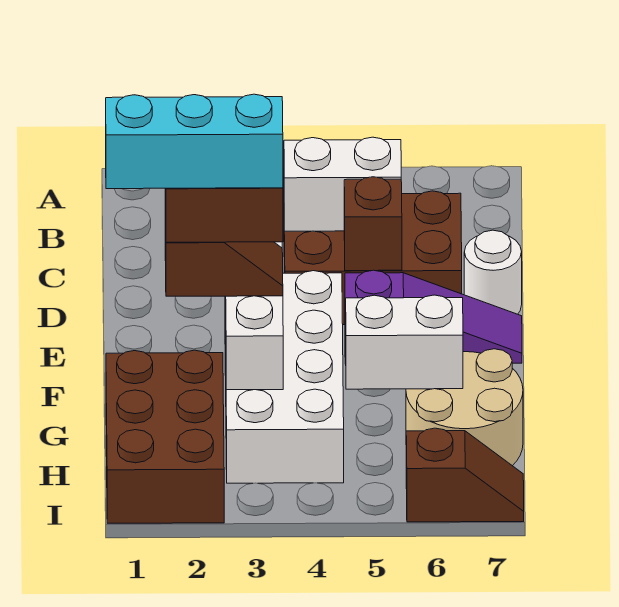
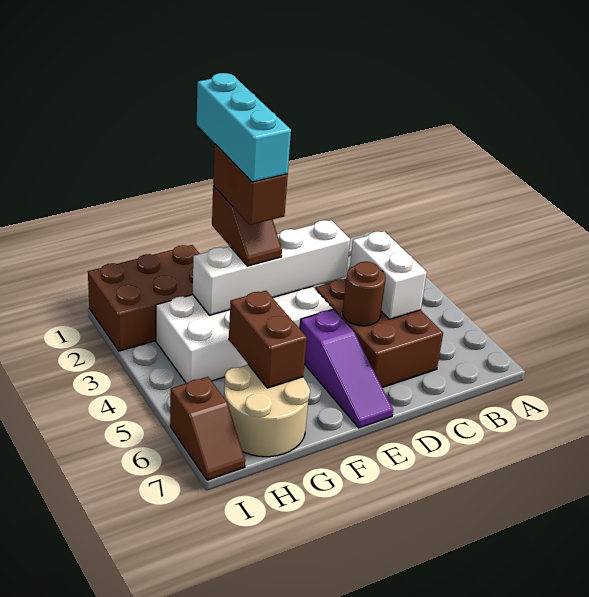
brown 1x1 brick [344,177,402,271] -> brown 1x1 round brick [343,262,385,326]
white 1x1 round brick [464,230,522,314] -> none
white 1x2 brick [345,295,463,389] -> brown 1x2 brick [229,291,307,388]

